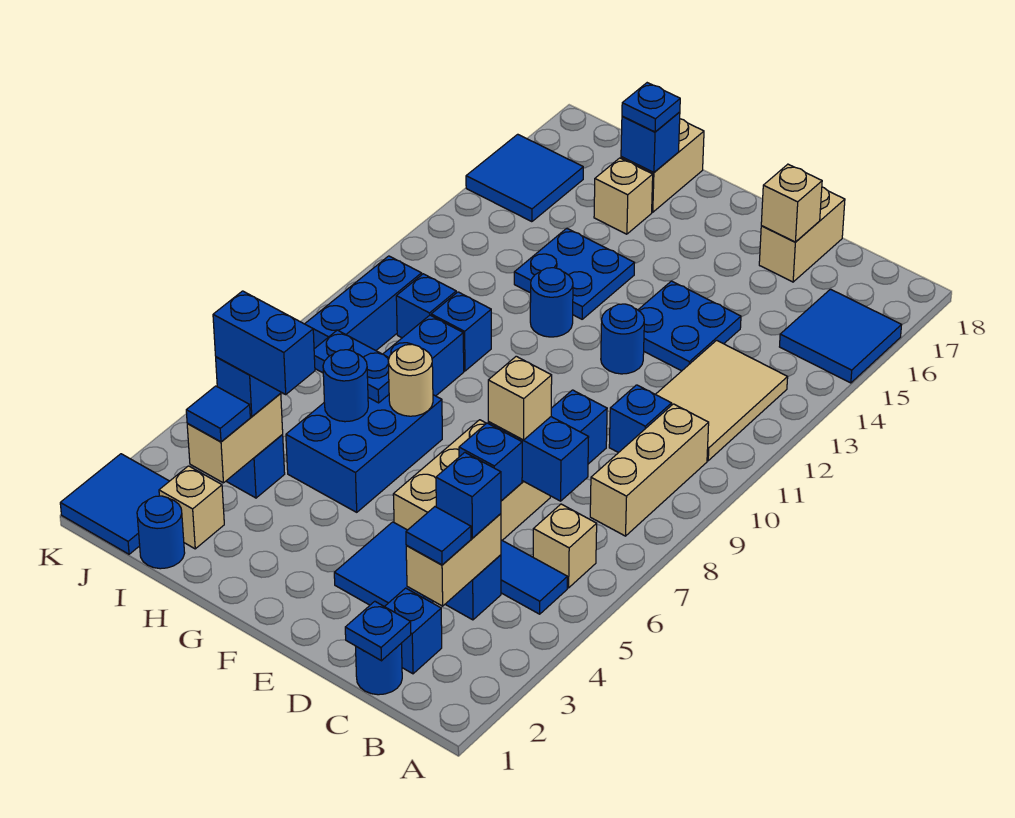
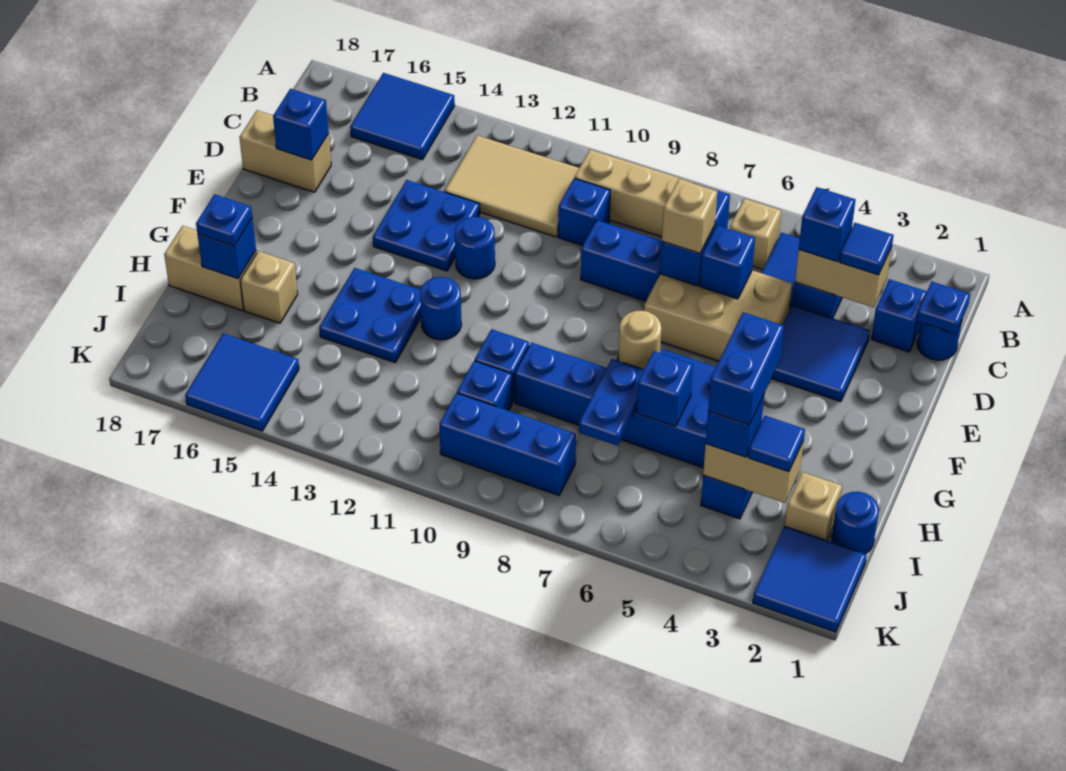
tan 1x1 brick [761,164,822,242] -> blue 1x1 brick [273,89,329,160]
blue 1x1 round brick [323,350,368,422] -> blue 1x1 brick [636,351,693,427]

